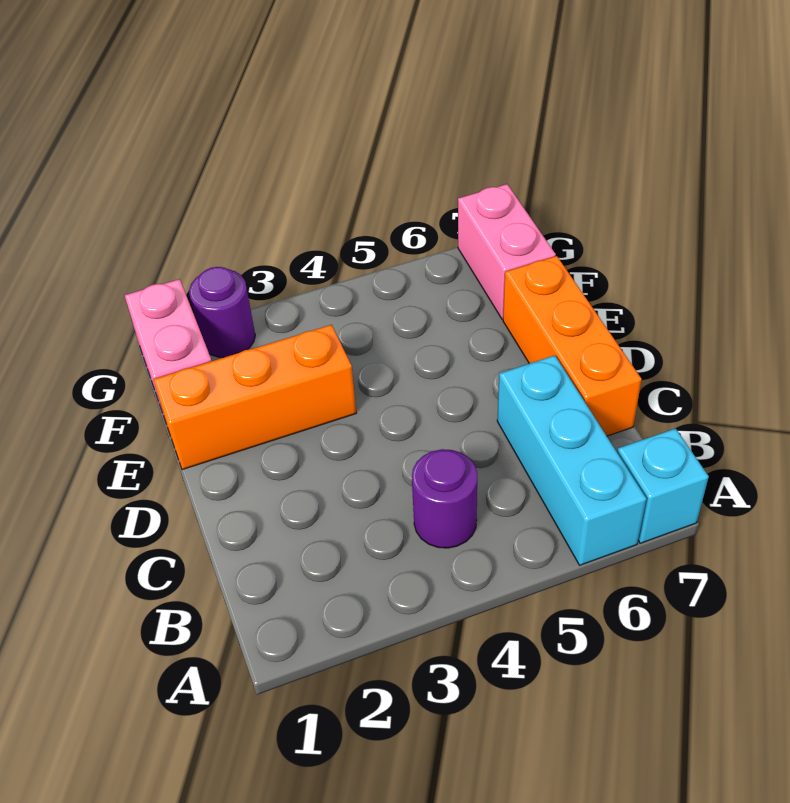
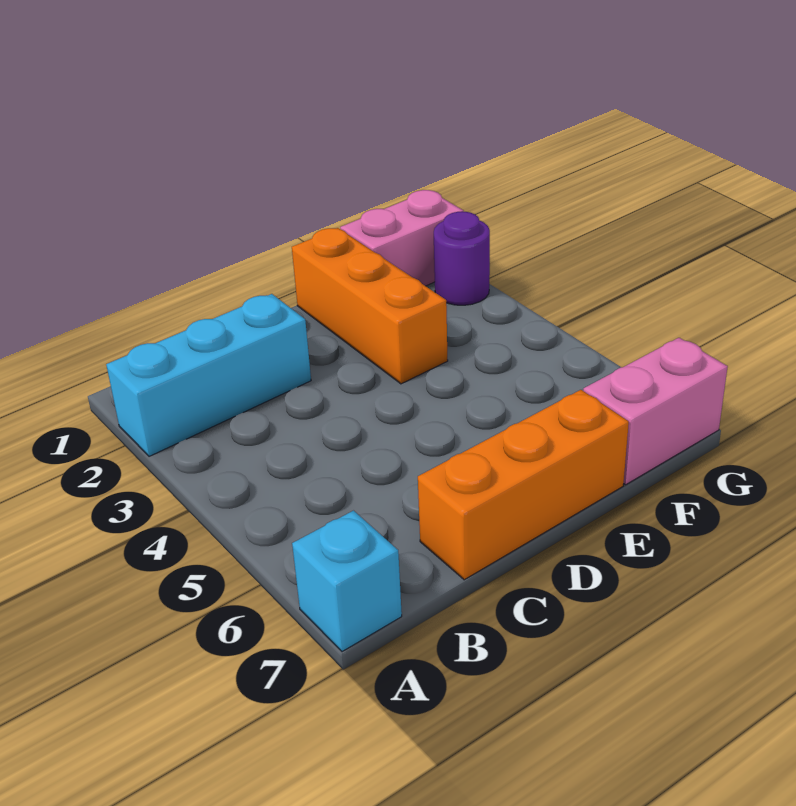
cyan 1x3 brick [497,355,646,565] -> cyan 1x3 brick moved to [106,294,311,456]
purple 1x1 round brick [412,449,477,548] -> none

